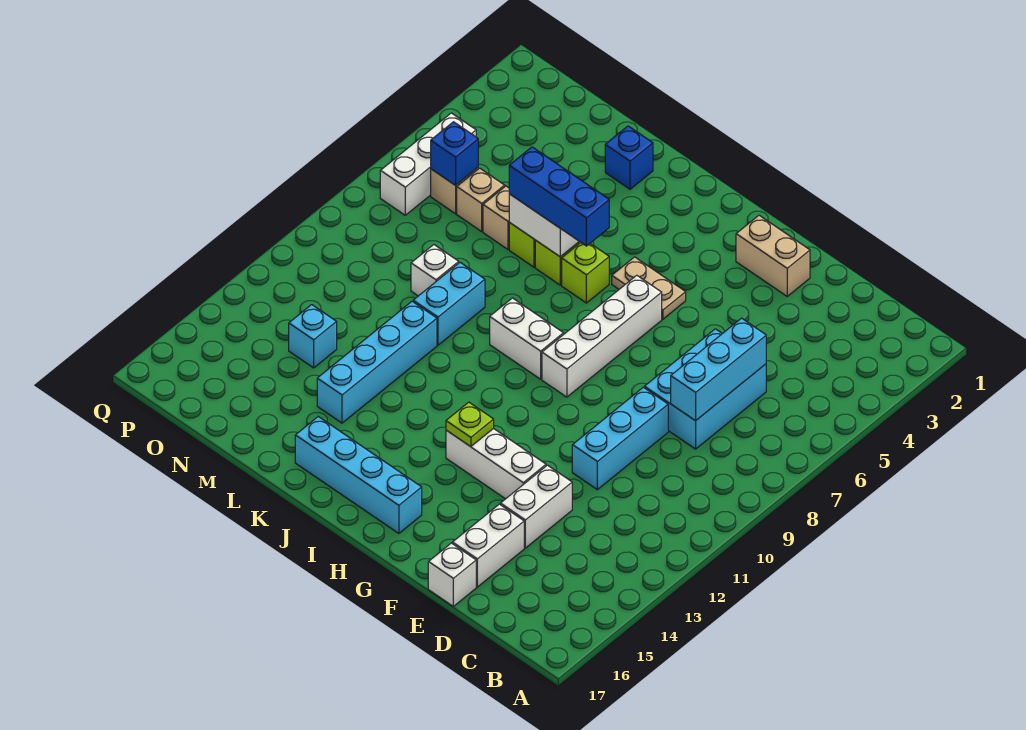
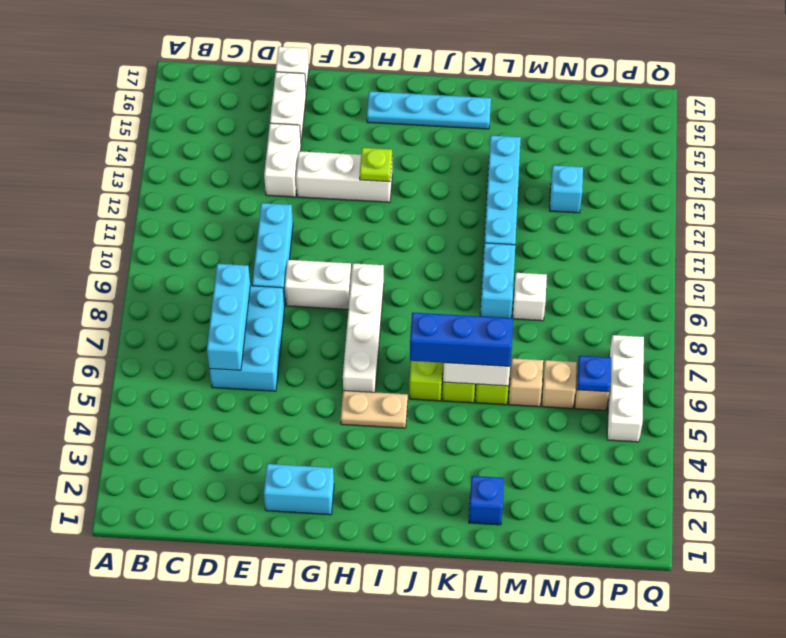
tan 1x2 brick [736,215,810,296] -> cyan 1x2 brick [264,464,334,515]
cyan 1x4 brick [295,417,422,533] -> cyan 1x4 plate [367,91,491,129]
white 1x2 brick [490,298,564,379] -> white 1x2 brick moved to [285,260,351,310]
blue 1x1 brick [431,122,478,185] -> blue 1x1 plate [577,356,611,392]

